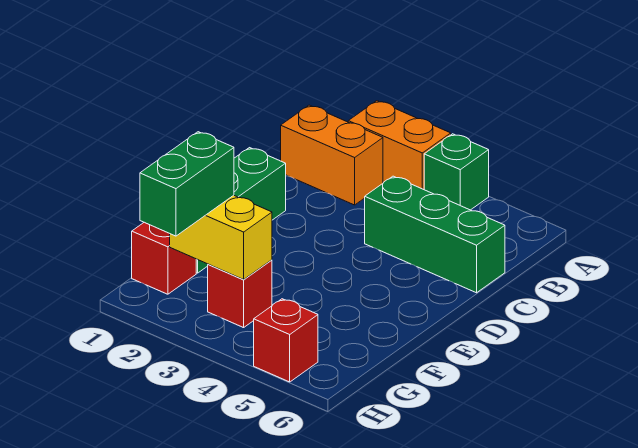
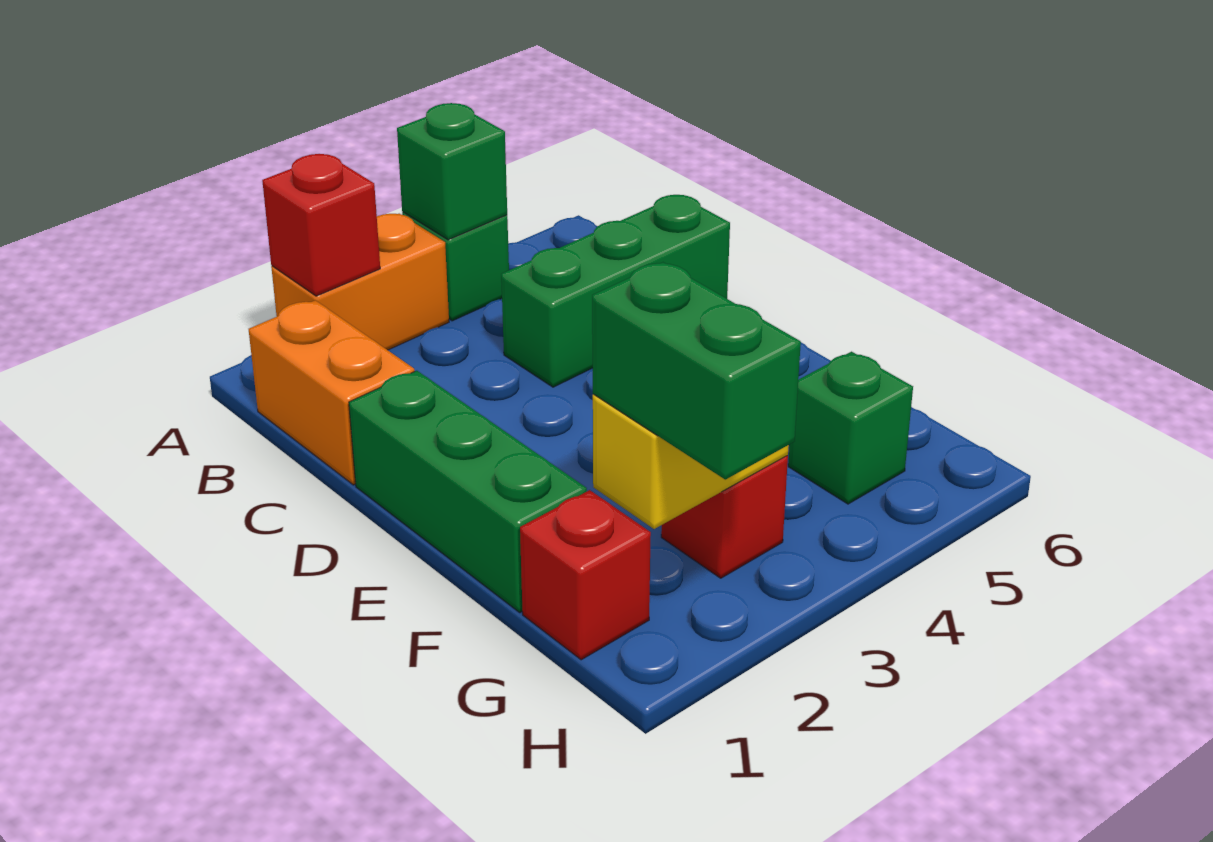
none -> green 1x1 brick [397,103,507,240]
orange 1x2 brick [281,105,383,205] -> orange 1x2 brick turned to [249,300,415,485]
none -> green 1x1 brick [788,352,913,504]
red 1x1 brick [254,299,318,382] -> red 1x1 brick moved to [262,154,380,296]

